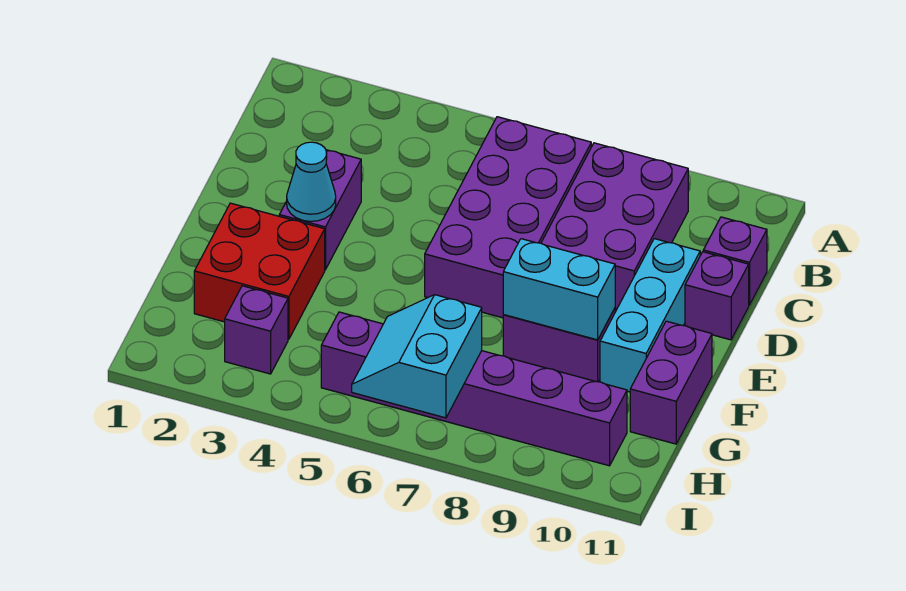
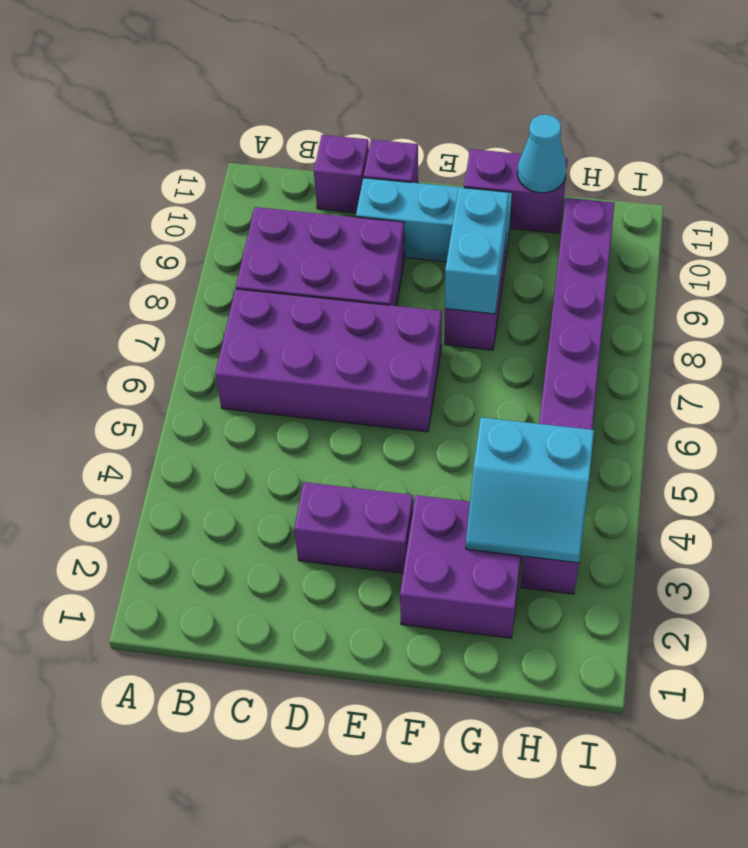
cyan 1x1 cone [287,142,336,221] -> cyan 1x1 cone moved to [517,114,566,193]
red 2x2 brick [194,203,325,339] -> purple 2x2 brick [400,495,521,638]
cyan 2x2 slope [352,295,482,418] -> cyan 2x2 slope moved to [466,417,594,563]

